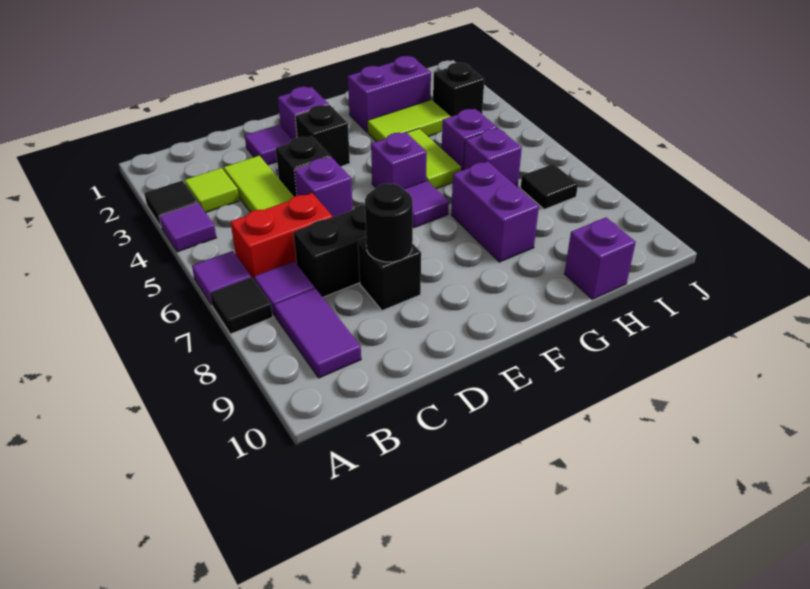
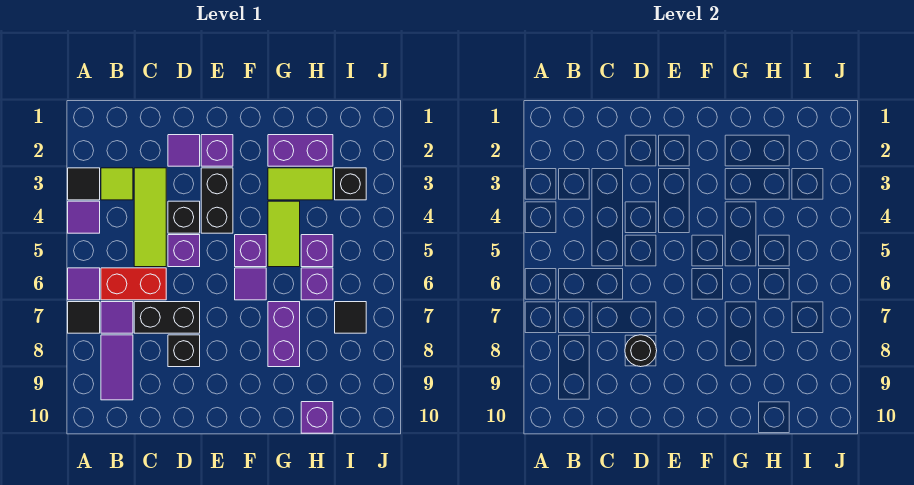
black 1x1 brick [295,105,350,166] -> black 1x2 brick [201,168,233,233]

